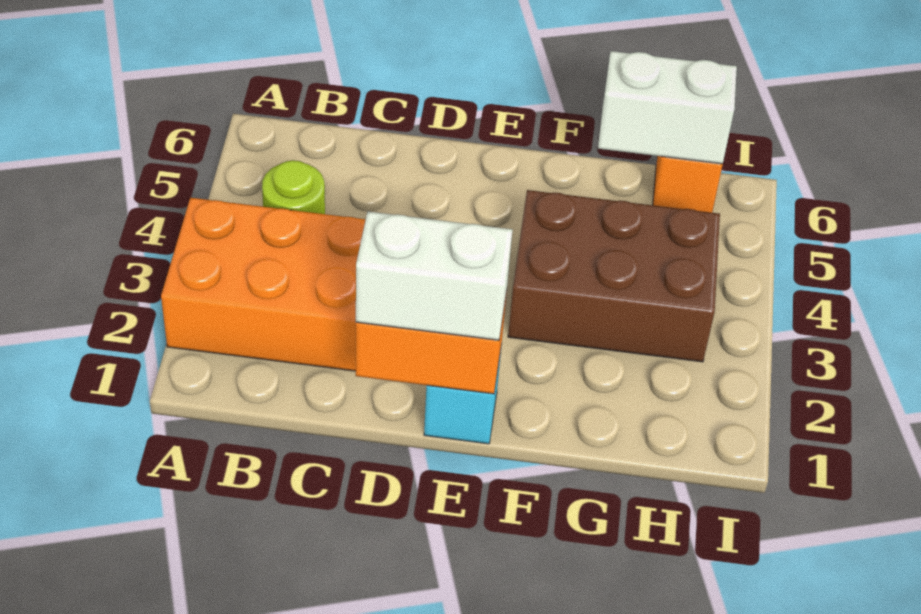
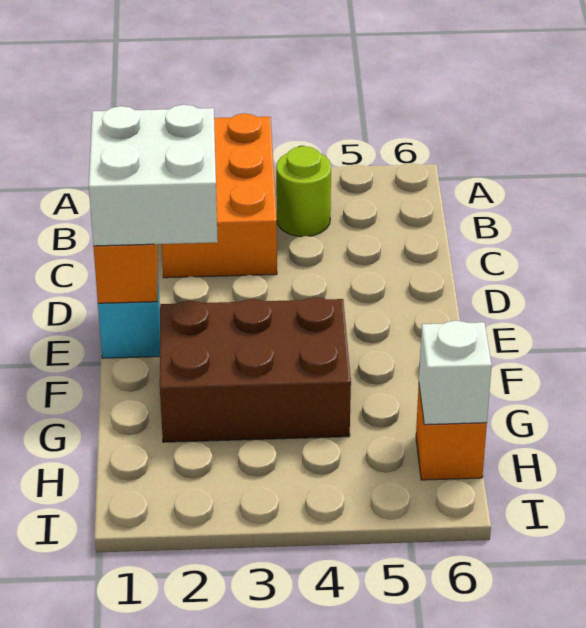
white 1x2 brick [356,211,512,340] -> white 2x2 brick [89,105,218,246]
brown 2x3 brick [508,190,720,362] -> brown 2x3 brick turned to [160,297,351,442]
white 1x2 brick [598,51,737,164] -> white 1x1 brick [419,321,492,425]

